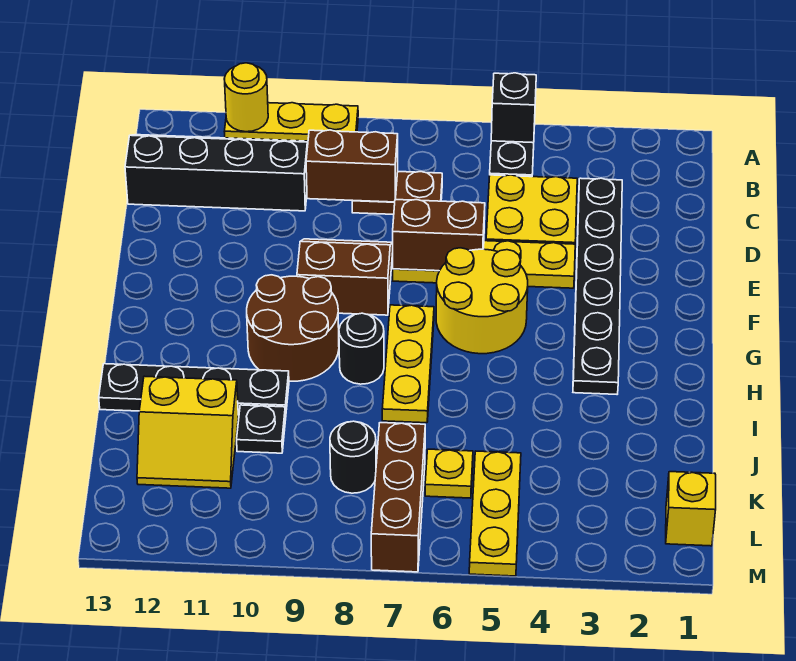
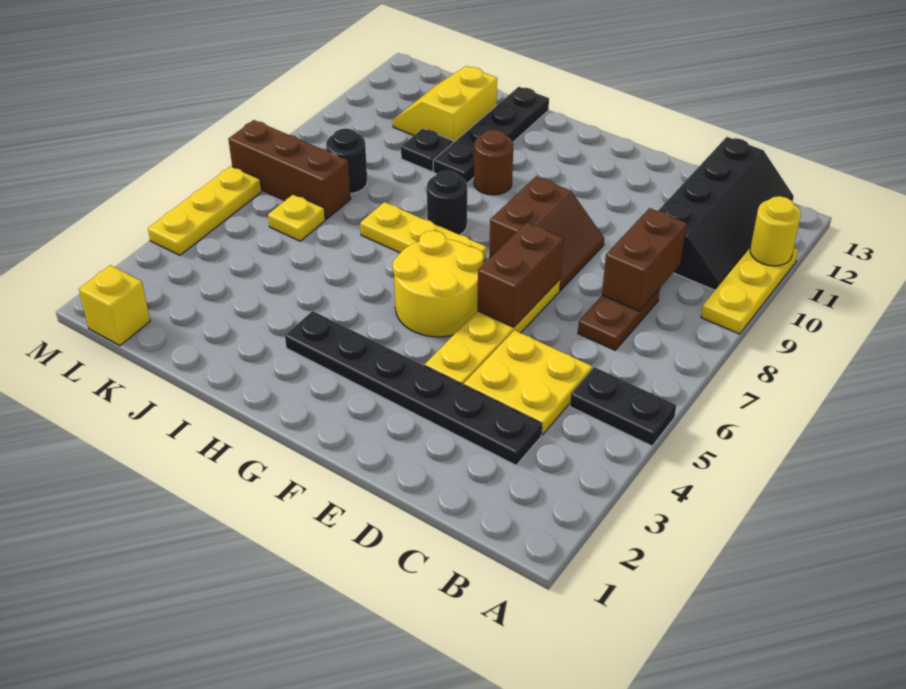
black 1x1 brick [491,73,536,143] -> none
brown 2x2 round brick [247,275,339,381] -> brown 1x1 round brick [474,130,513,195]
yellow 1x3 plate [469,451,521,576] -> yellow 1x3 plate turned to [148,166,262,255]

